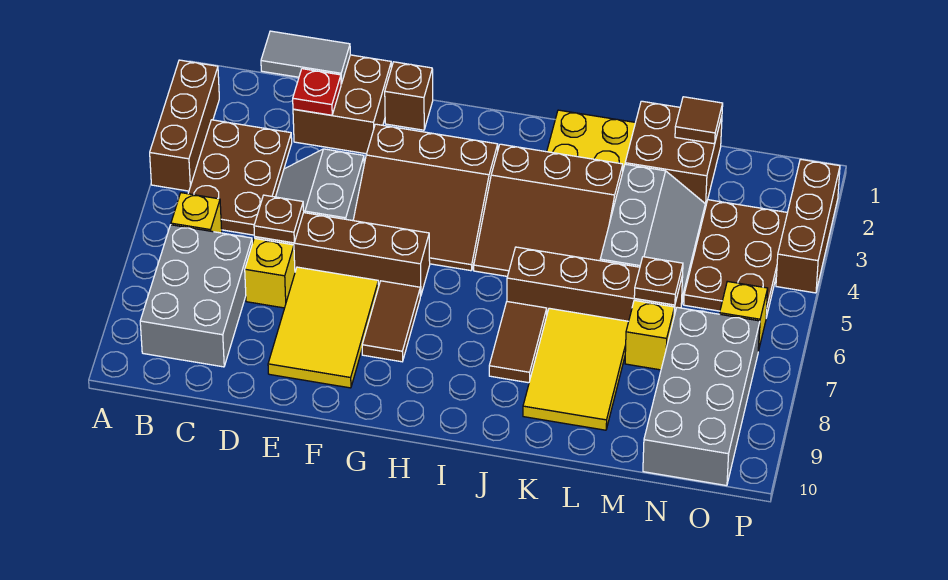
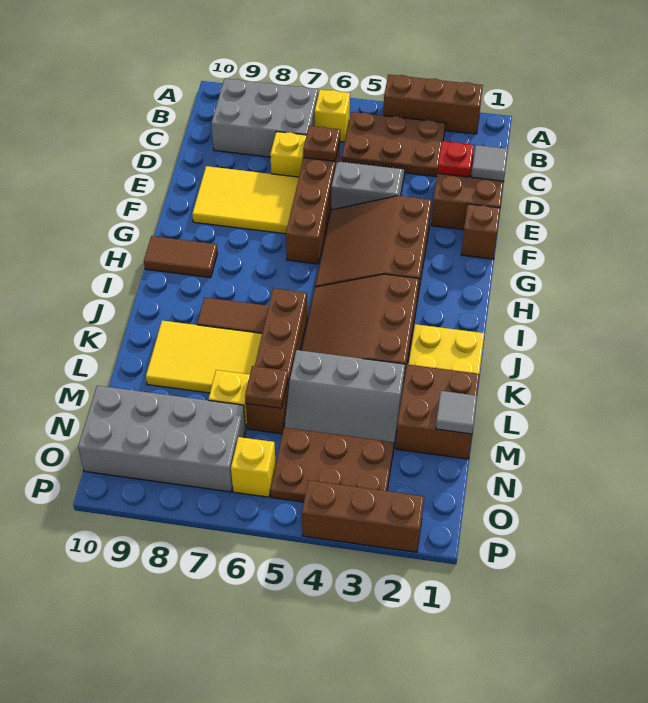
grey 1x2 tile [261,31,350,84] -> grey 1x1 tile [471,145,508,181]
brown 1x2 tile [362,281,420,362] -> brown 1x2 tile moved to [144,236,218,278]
brown 1x1 tile [675,97,723,144] -> grey 1x1 tile [436,391,477,434]

